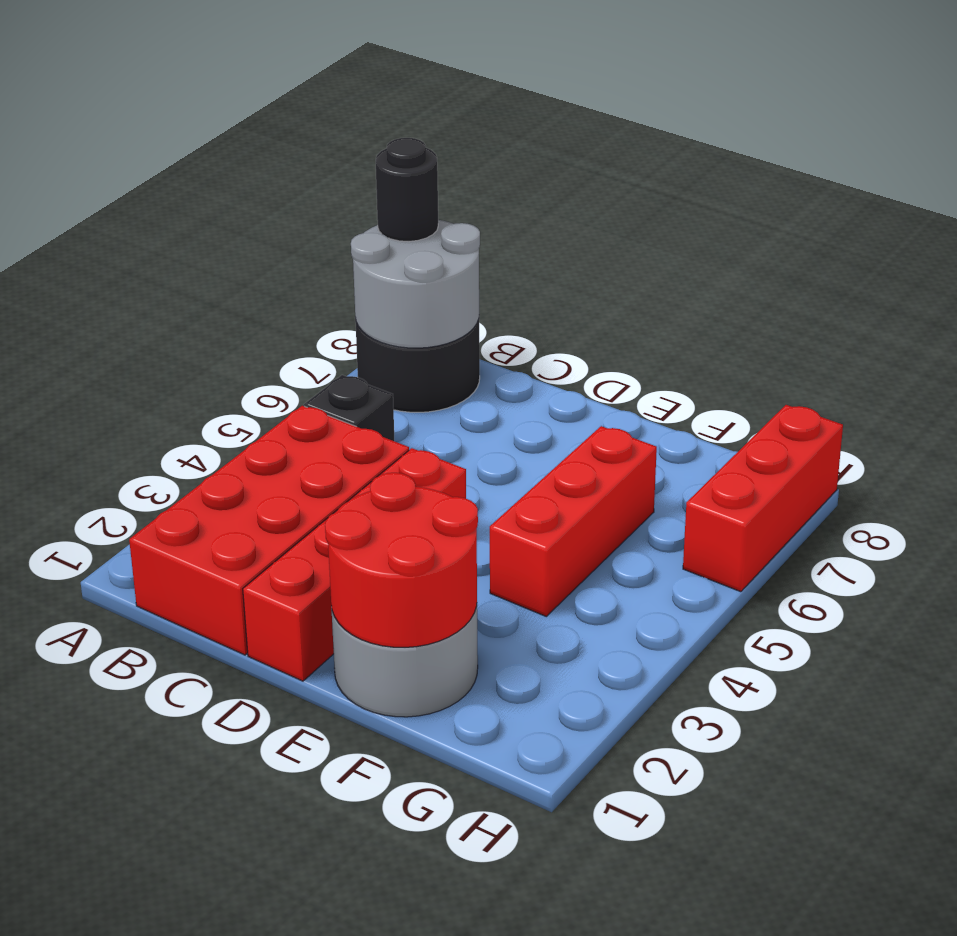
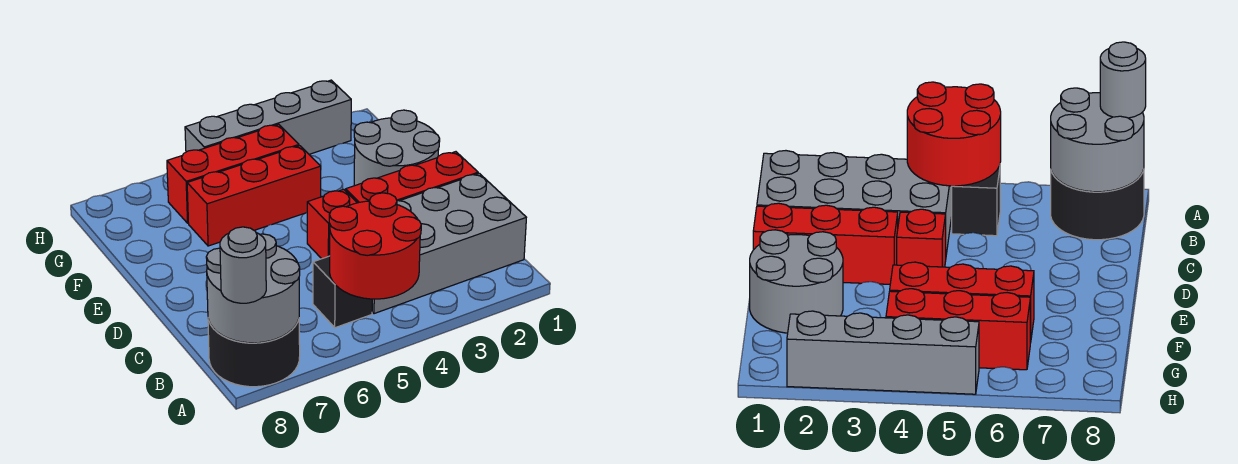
black 1x1 round brick [376,138,438,242] -> grey 1x1 round brick [220,227,266,303]
red 2x4 brick [129,406,409,655] -> grey 2x4 brick [329,173,526,314]
red 2x2 round brick [325,473,478,647] -> red 2x2 round brick moved to [329,193,421,299]
none -> grey 1x4 brick [185,80,351,154]
red 1x3 brick [683,405,843,592] -> red 1x3 brick moved to [167,124,299,223]

